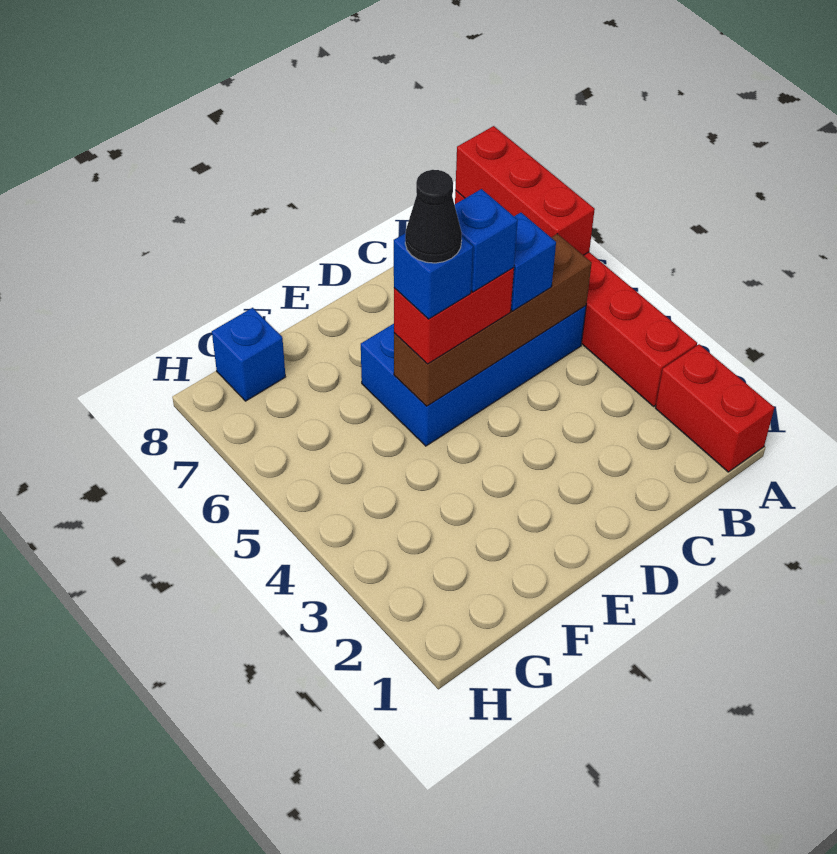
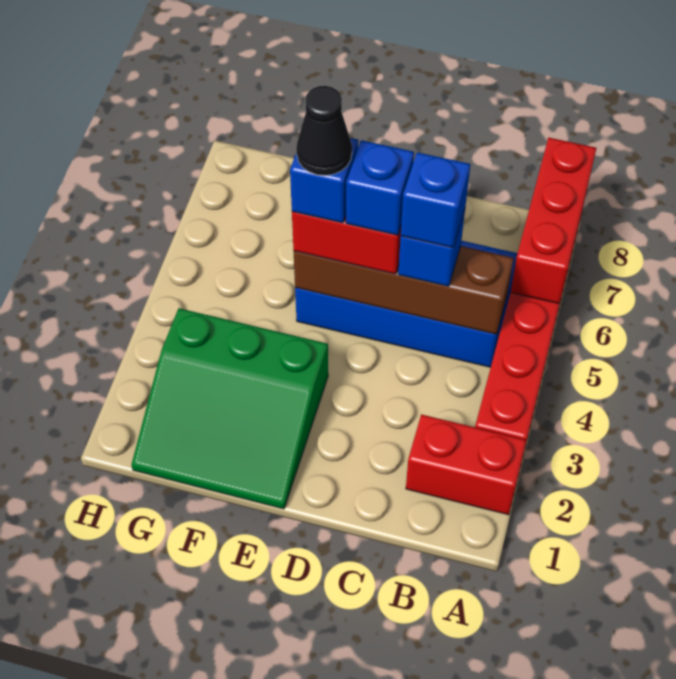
red 1x2 brick [656,344,774,472] -> red 1x2 brick turned to [406,414,526,515]
none -> green 3x3 slope [132,308,328,509]
blue 1x1 brick [212,308,285,401] -> blue 1x1 brick moved to [401,152,470,248]

